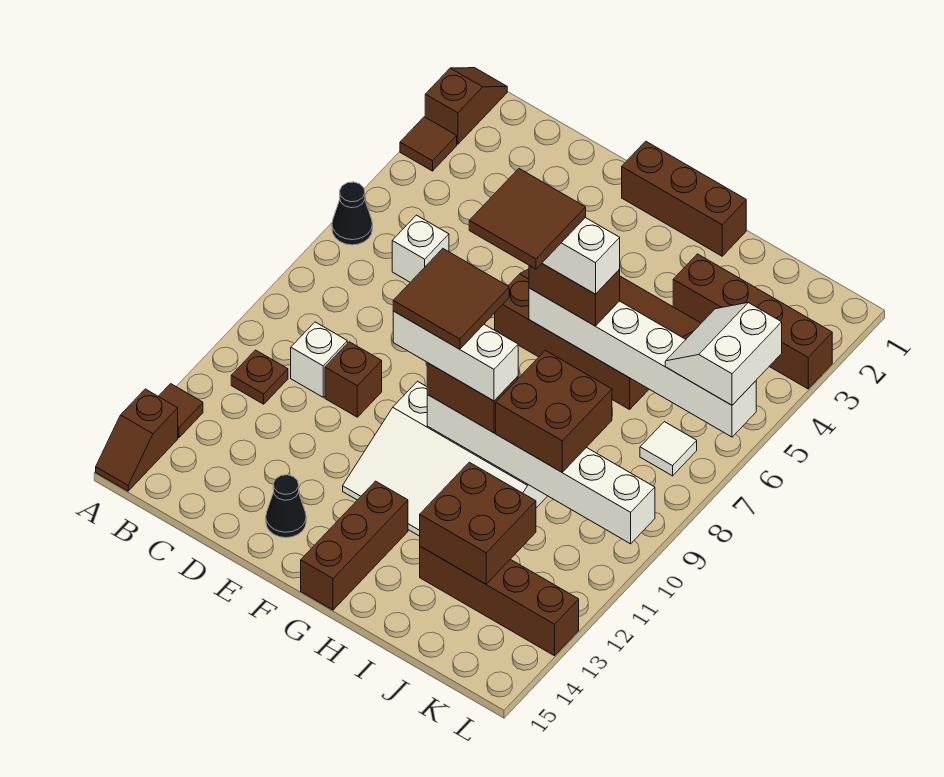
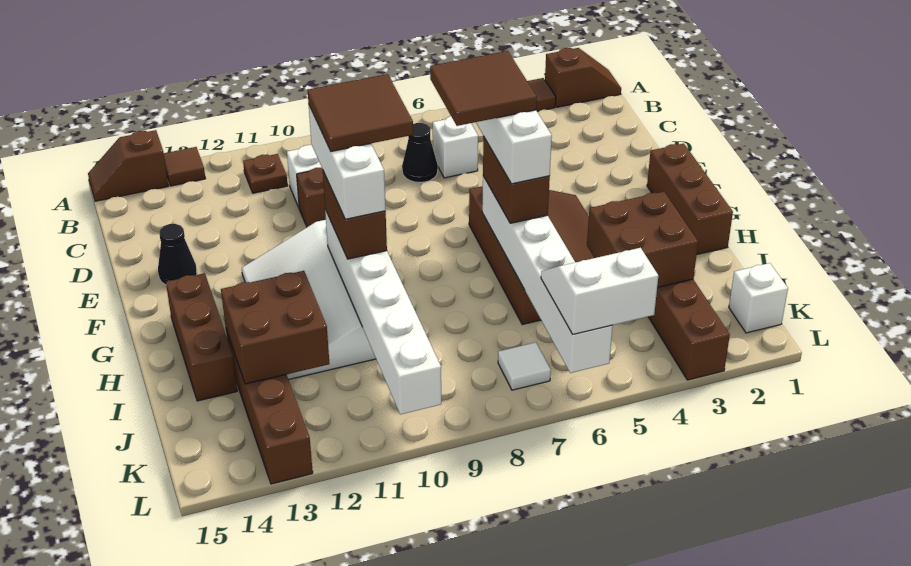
black 1x1 cone [332,182,373,245] -> black 1x1 cone moved to [402,123,438,182]
brown 1x3 brick [301,481,408,610] -> brown 1x3 brick turned to [166,273,237,401]
brown 2x2 brick [496,350,612,472] -> brown 2x2 brick moved to [587,192,698,287]
none -> white 1x1 brick [729,263,788,333]

